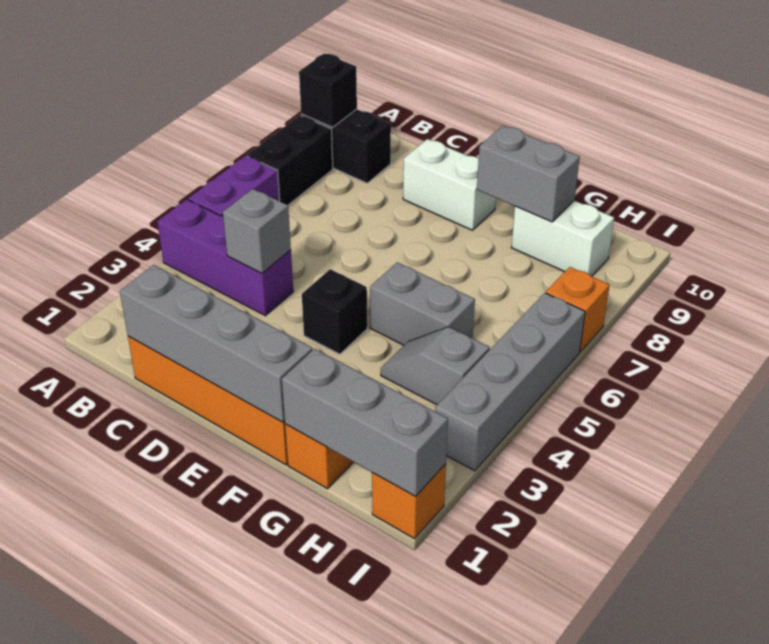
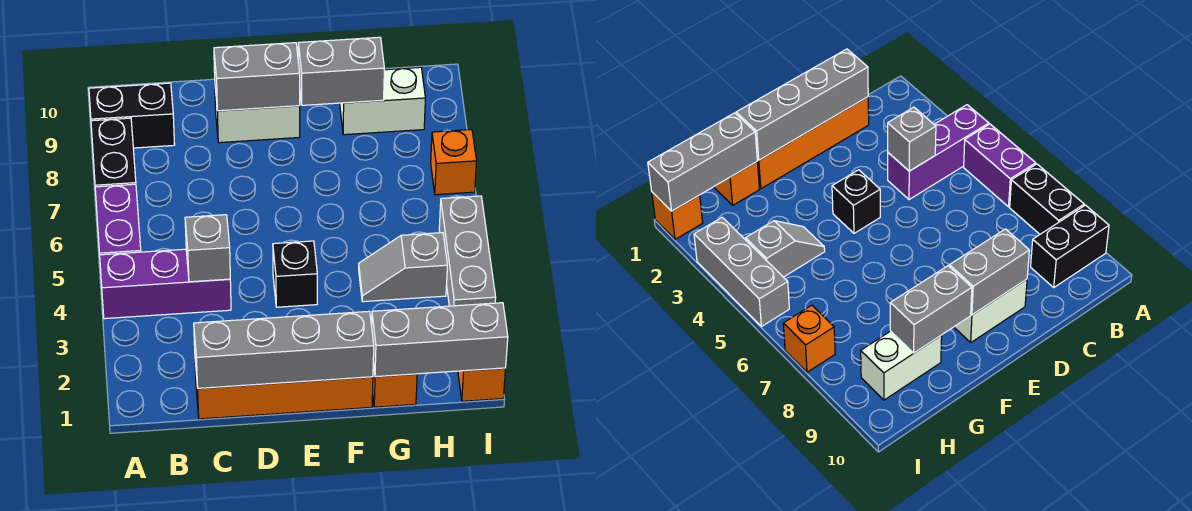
black 1x1 brick [299,54,357,127] -> none
grey 1x2 brick [370,262,475,345] -> grey 1x2 brick moved to [214,43,300,111]
grey 1x4 brick [435,293,585,471] -> grey 1x3 brick [439,196,496,306]

